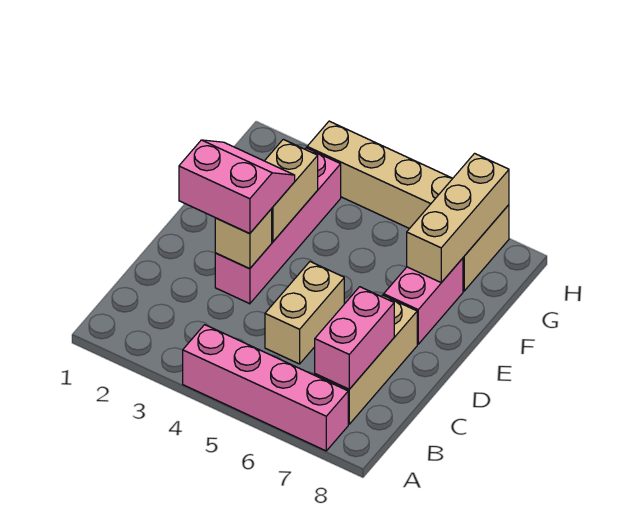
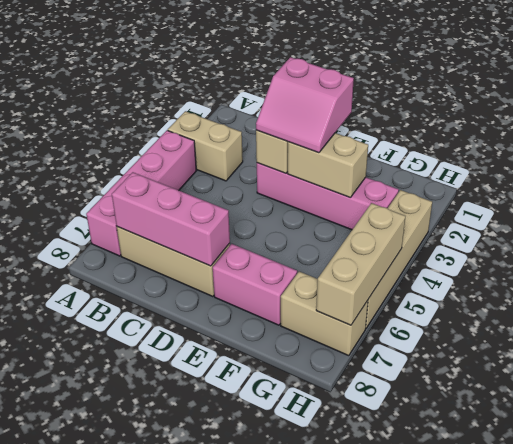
pink 1x2 brick [315,287,394,389] -> pink 1x3 brick [112,172,230,266]
tan 1x2 brick [265,262,344,364] -> tan 1x2 brick moved to [168,111,243,181]
pink 2x2 slope [179,140,295,234] -> pink 2x2 slope turned to [256,57,354,153]
tan 1x3 brick [407,153,509,282] -> tan 1x3 brick turned to [316,203,406,325]

